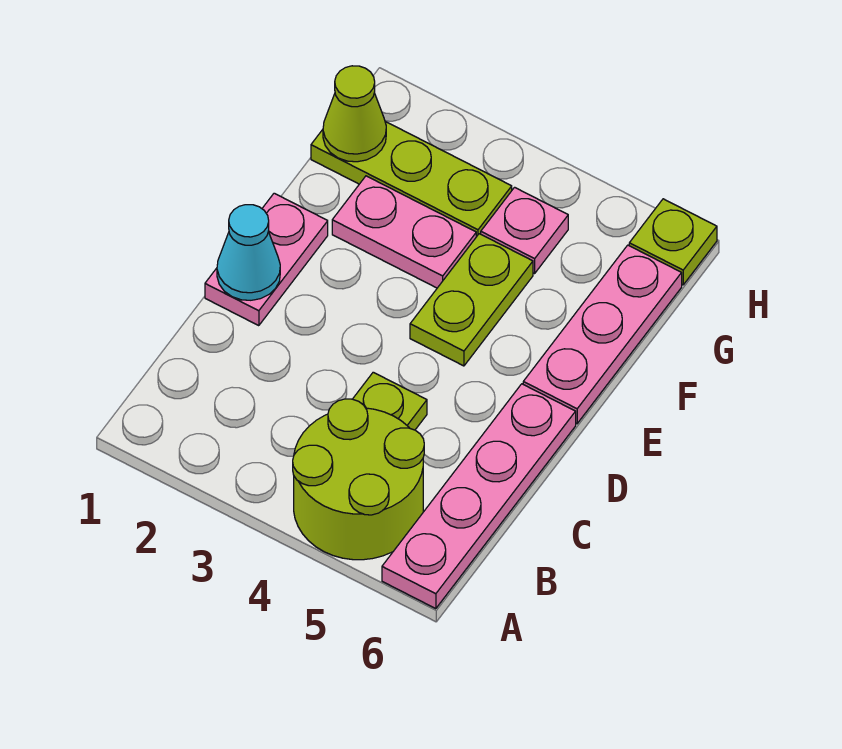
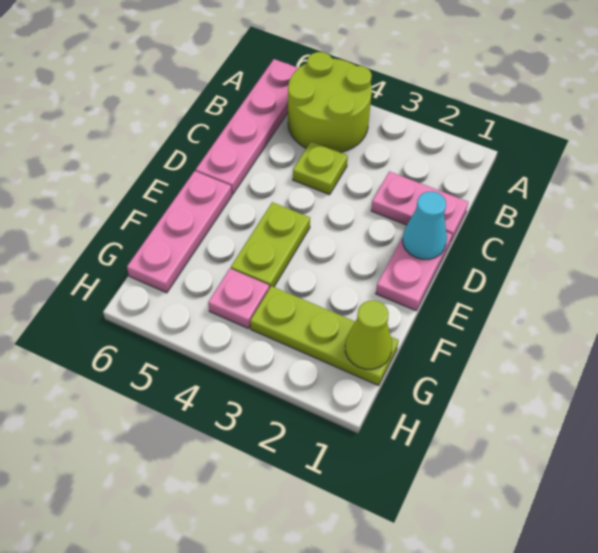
pink 1x2 plate [332,176,476,288] -> pink 1x2 plate moved to [371,171,468,241]
lime 1x1 plate [629,199,717,285] -> none

